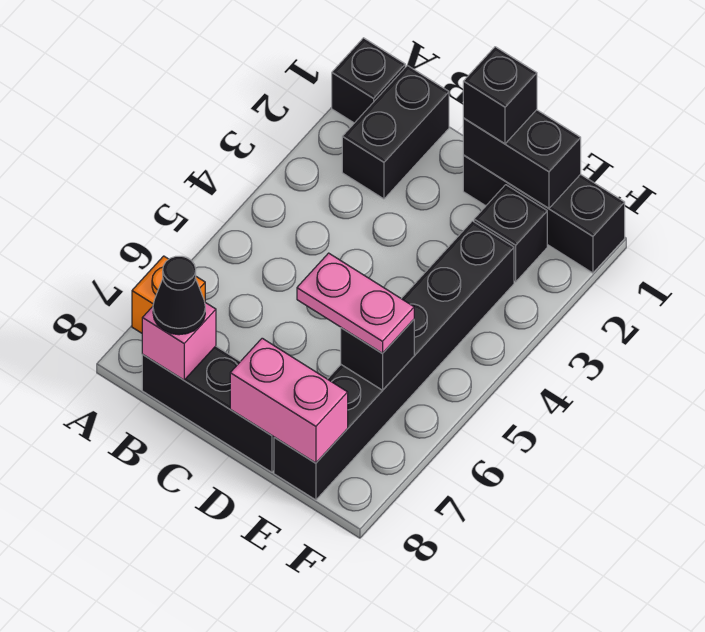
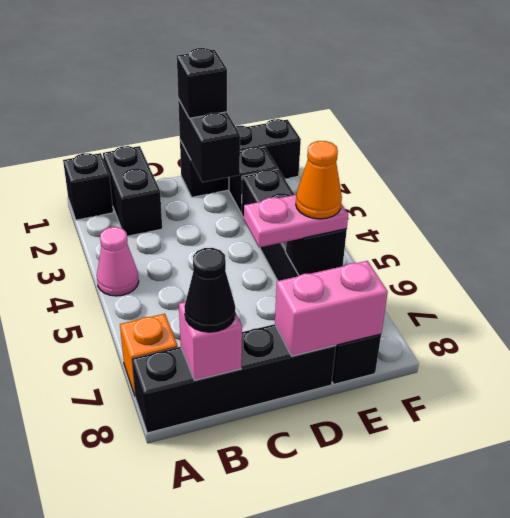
none -> pink 1x1 cone [97,227,139,296]
black 1x3 brick [142,346,274,472] -> black 1x4 brick [132,324,336,433]
black 1x2 brick [463,110,581,208] -> black 1x2 brick turned to [178,99,240,182]
none -> orange 1x1 cone [296,141,342,219]

